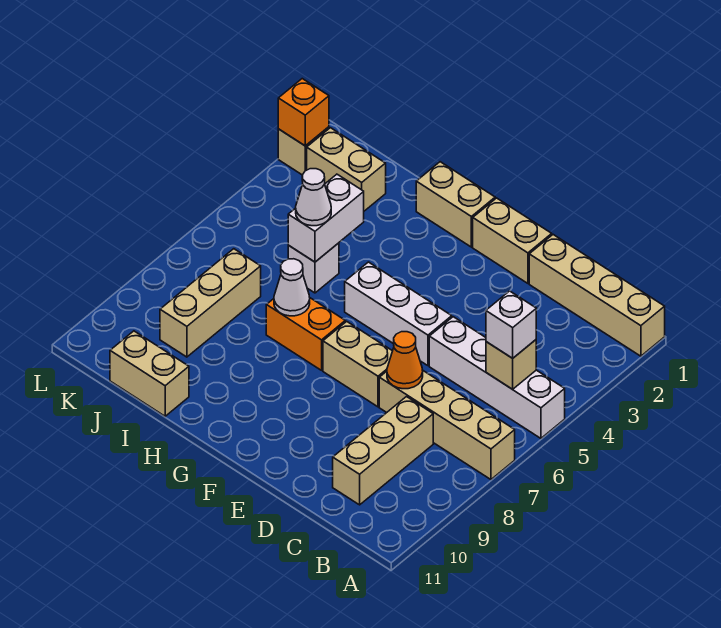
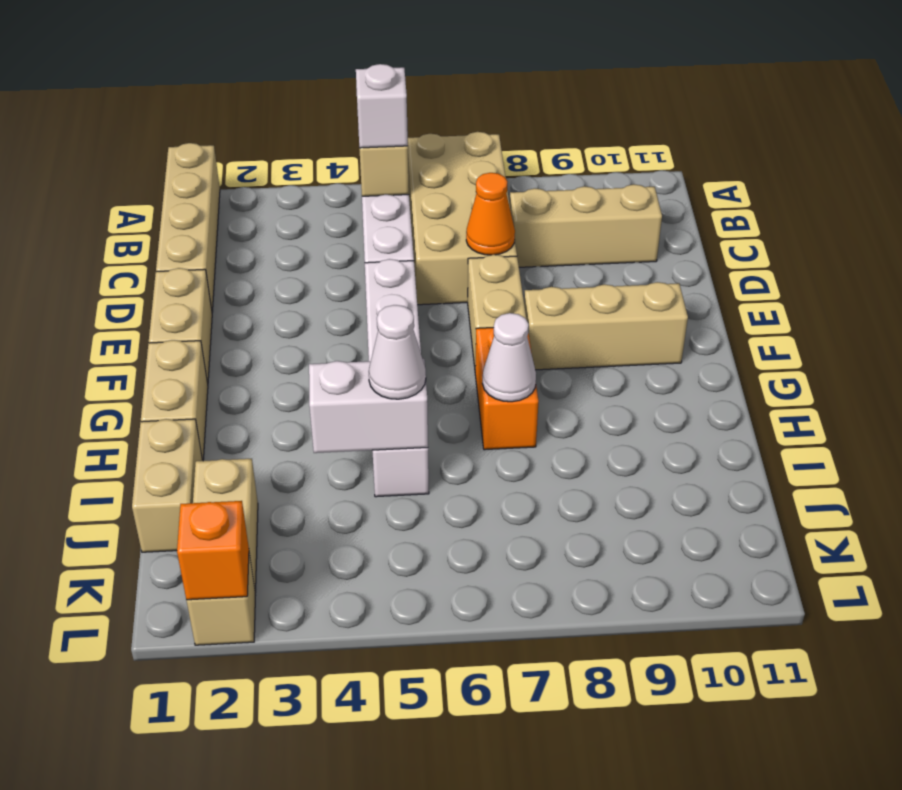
tan 1x4 brick [379,370,515,479] -> tan 2x4 brick [408,132,517,305]
tan 1x2 brick [110,331,189,416] -> tan 1x2 brick moved to [132,419,202,552]
tan 1x3 brick [160,249,261,357] -> tan 1x3 brick moved to [524,282,688,370]

